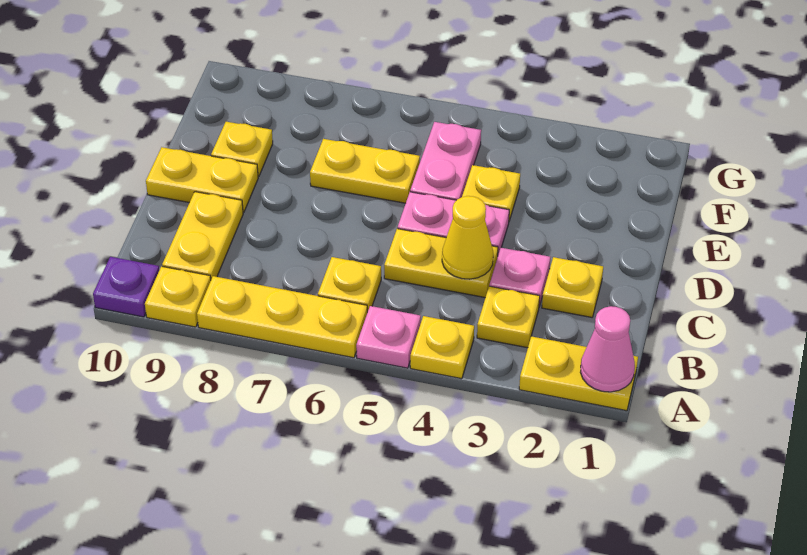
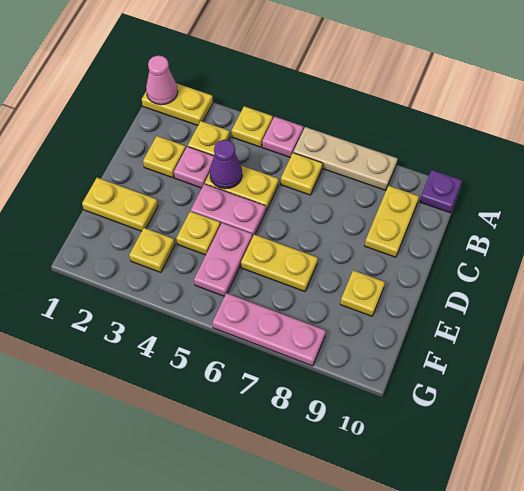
yellow 1x3 plate [197,276,367,358] -> tan 1x3 plate [293,127,398,190]
yellow 1x1 plate [145,266,211,327] -> yellow 1x1 plate moved to [129,228,175,272]
yellow 1x1 cone [442,196,493,279] -> purple 1x1 cone [210,140,242,189]
yellow 1x2 plate [146,147,258,212] -> yellow 1x2 plate moved to [82,178,158,231]
none -> pink 1x3 plate [212,293,326,366]

